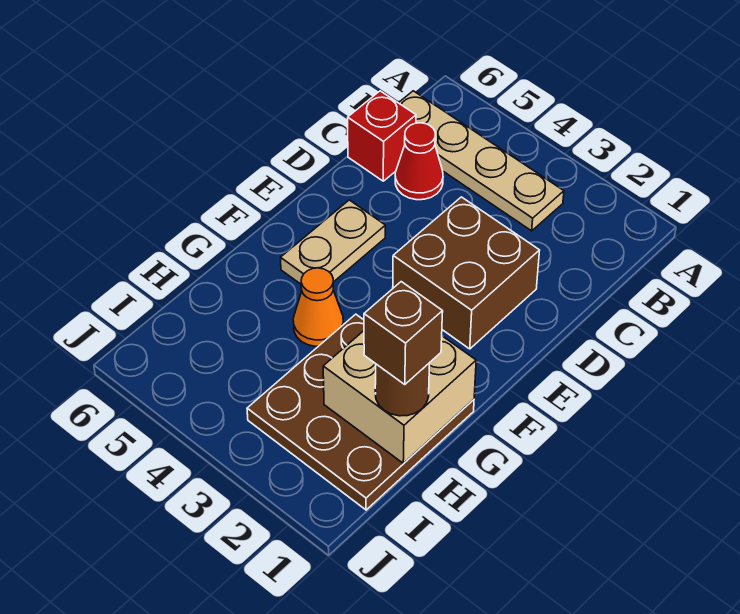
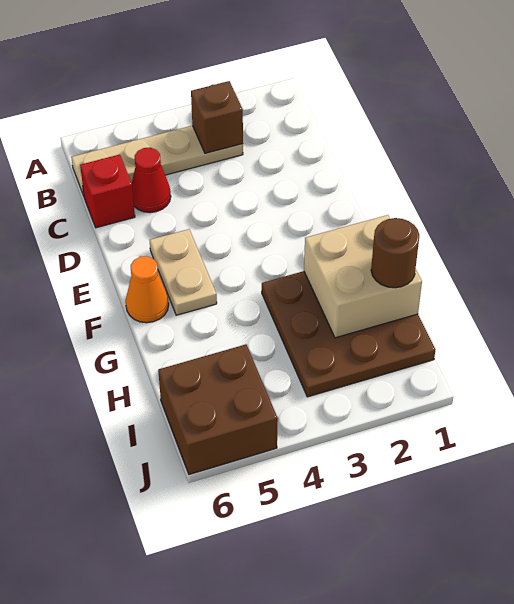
brown 2x2 brick [393,197,540,349] -> brown 2x2 brick moved to [158,344,278,474]
orange 1x1 cone [293,268,343,346] -> orange 1x1 cone moved to [126,256,169,323]
brown 1x1 brick [364,282,443,384] -> brown 1x1 brick moved to [191,81,243,153]

